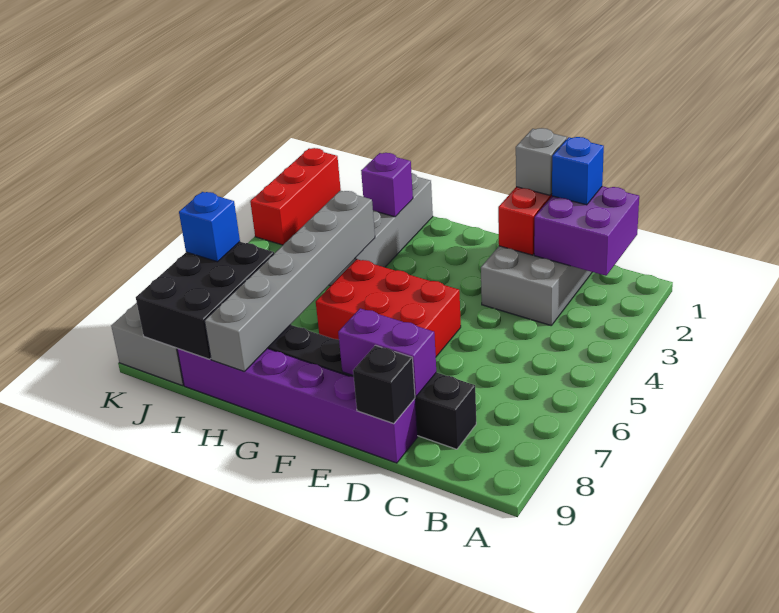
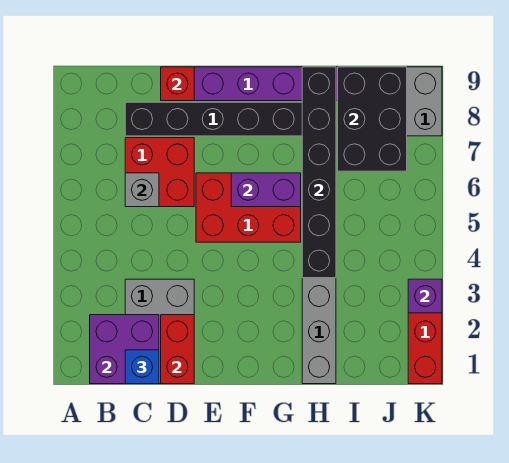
none -> red 2x2 brick [125,138,194,207]
grey 1x1 brick [516,128,567,195] -> grey 1x1 brick moved to [125,173,159,207]
purple 1x2 brick [338,308,436,397] -> purple 1x2 brick moved to [231,173,301,207]
black 1x1 brick [353,345,415,424] -> red 1x1 brick [161,67,194,101]
purple 1x1 brick [361,153,413,217] -> purple 1x1 brick moved to [408,279,442,313]
grey 1x6 brick [205,191,375,372] -> black 1x6 brick [302,67,336,278]
blue 1x1 brick [179,192,240,262] -> none

